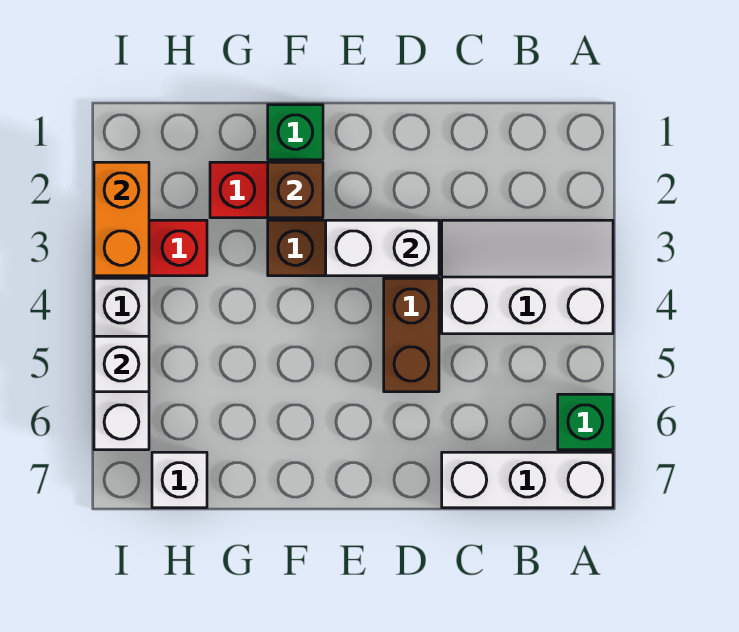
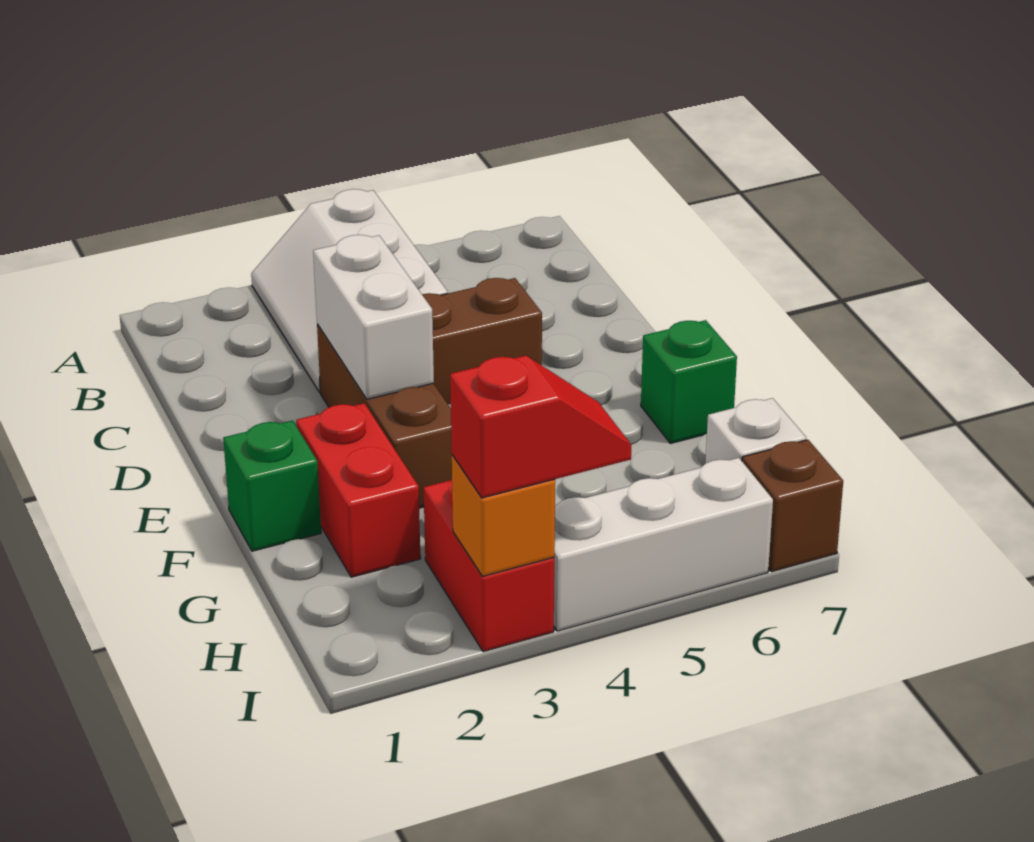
green 1x1 brick [558,394,613,450] -> green 1x1 brick moved to [641,320,737,444]
white 1x3 brick [442,452,613,508] -> none
brown 1x1 brick [268,162,323,218] -> brown 1x1 brick moved to [742,440,843,572]
orange 1x2 brick [94,162,149,276] -> orange 1x1 brick [452,455,555,576]
none -> red 1x2 slope [450,355,631,498]
white 1x1 brick [94,336,149,392] -> none

